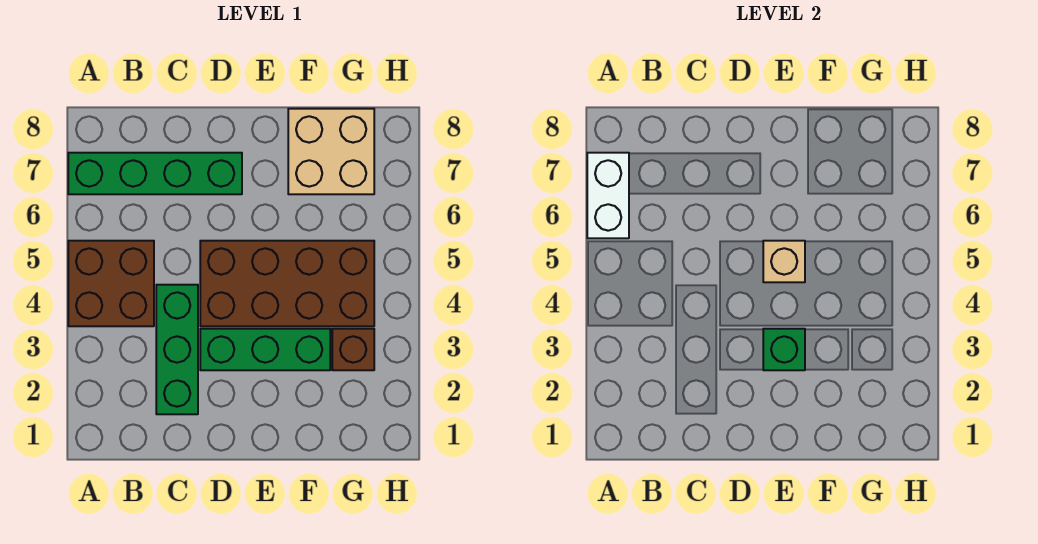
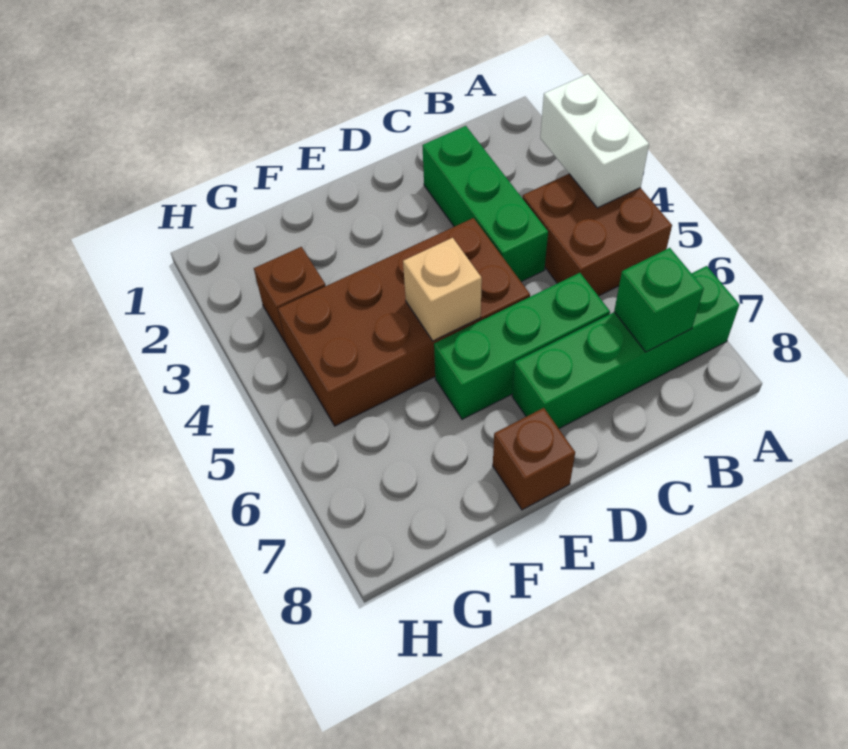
white 1x2 brick [587,153,629,238] -> white 1x2 brick moved to [540,74,649,208]
green 1x3 brick [200,329,330,370] -> green 1x3 brick moved to [434,273,610,419]
green 1x1 brick [763,329,805,370] -> green 1x1 brick moved to [614,248,704,352]
none -> brown 1x1 brick [493,408,575,510]
tan 2x2 brick [288,109,374,194] -> none

